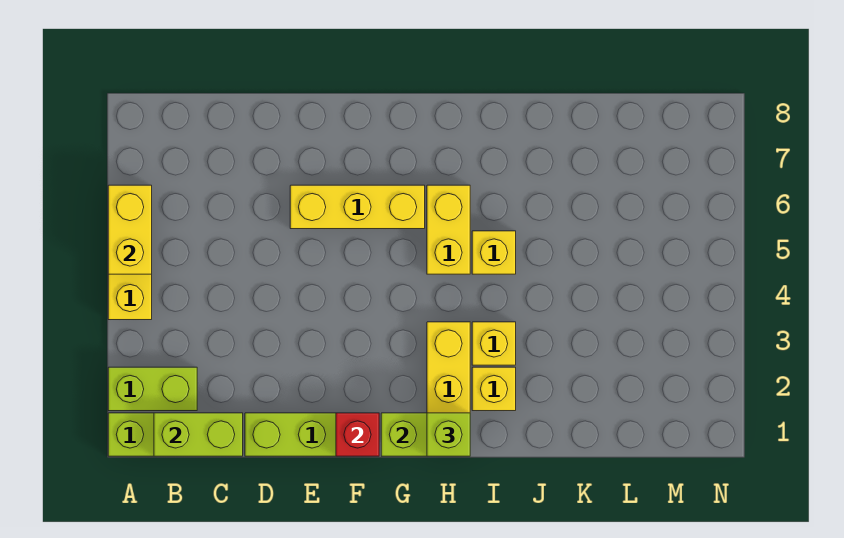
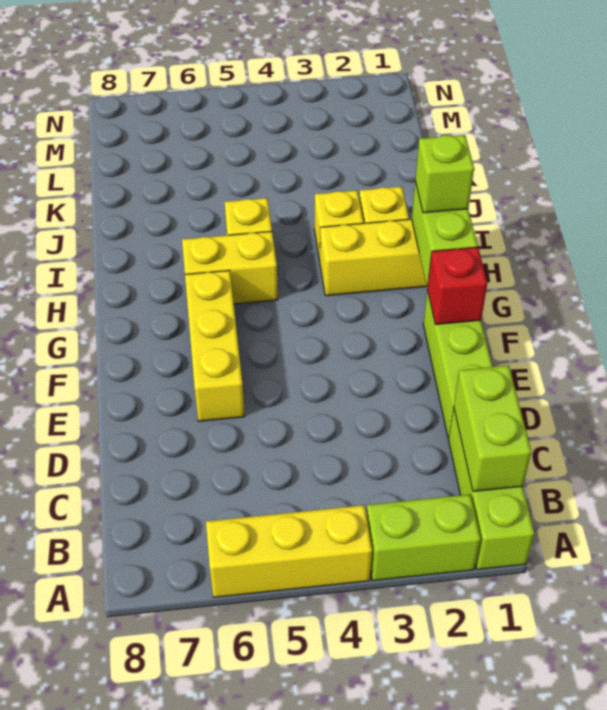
lime 1x2 brick [108,367,197,411] -> lime 1x2 brick turned to [366,494,481,581]
yellow 1x2 brick [108,185,152,274] -> none

